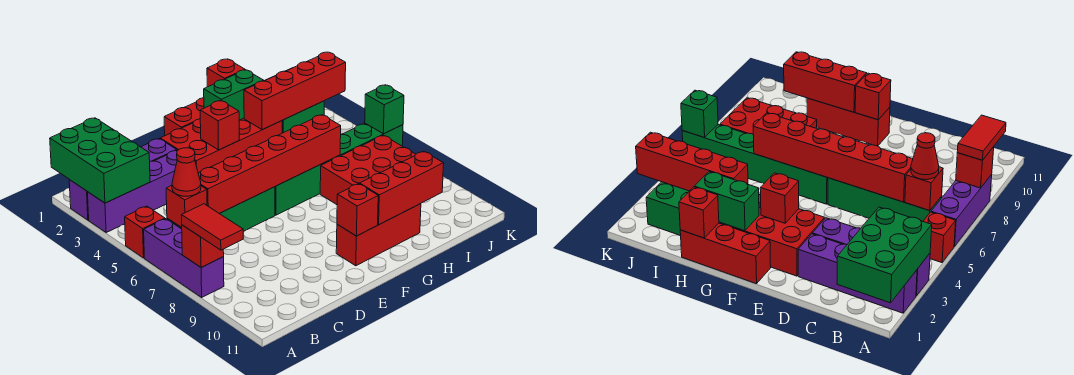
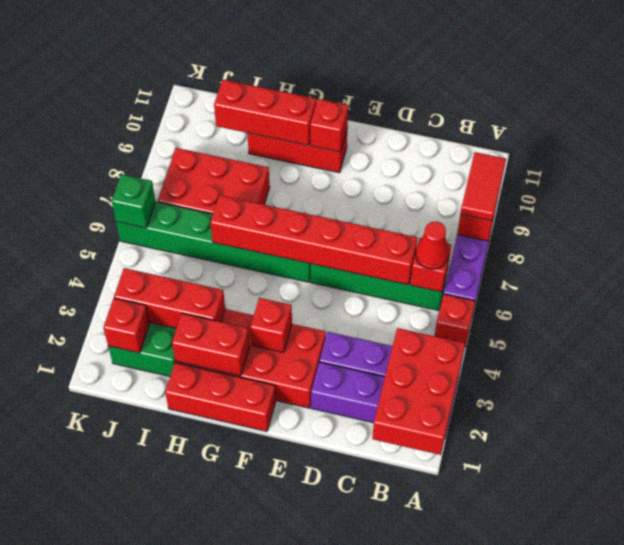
green 2x3 brick [50,118,150,203] -> red 2x3 brick [372,328,465,455]
green 1x2 brick [204,70,264,120] -> red 1x2 brick [172,313,250,376]
red 1x1 brick [207,59,245,87] -> red 1x1 brick moved to [103,298,149,353]
red 1x4 brick [244,52,346,130] -> red 1x3 brick [114,268,225,328]

